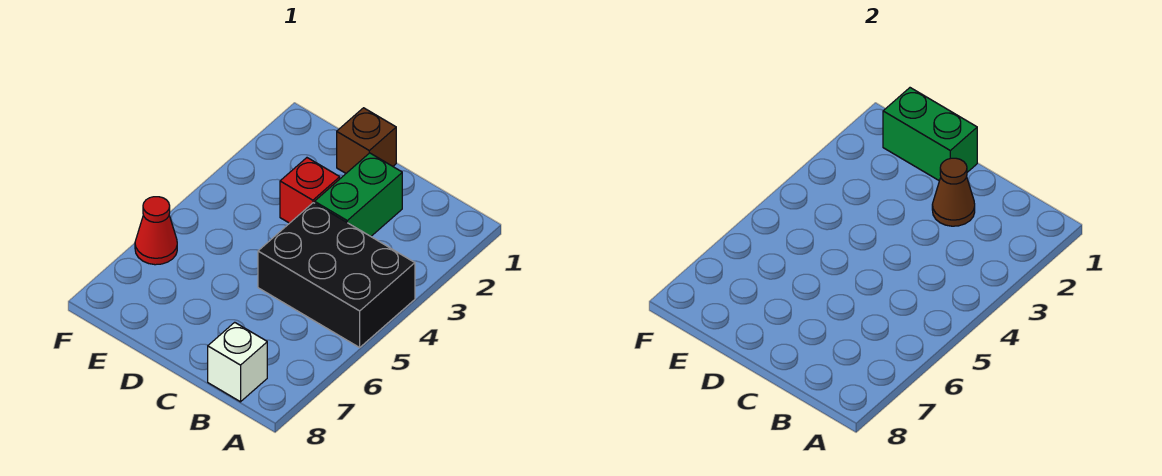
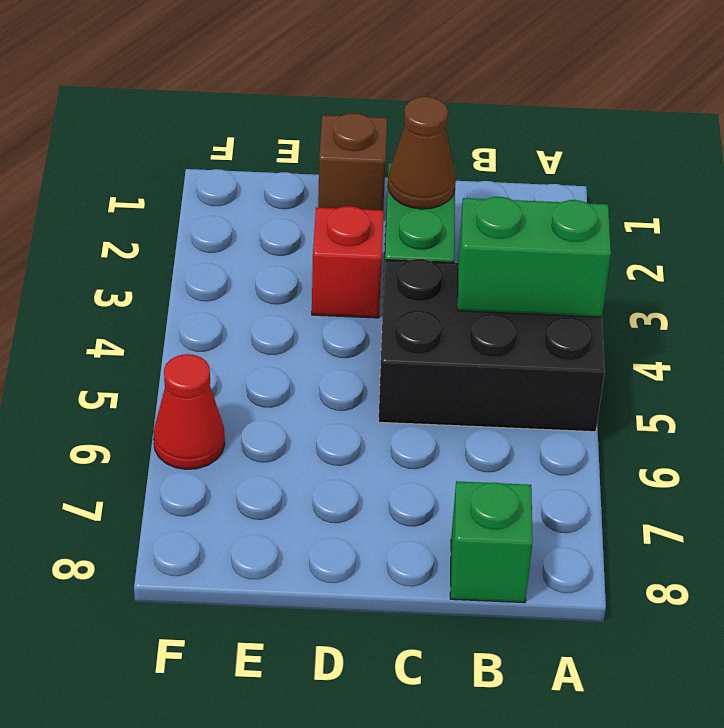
white 1x1 brick [208,322,267,402] -> green 1x1 brick [450,481,533,603]
green 1x2 brick [883,88,977,181] -> green 1x2 brick moved to [458,197,611,317]

